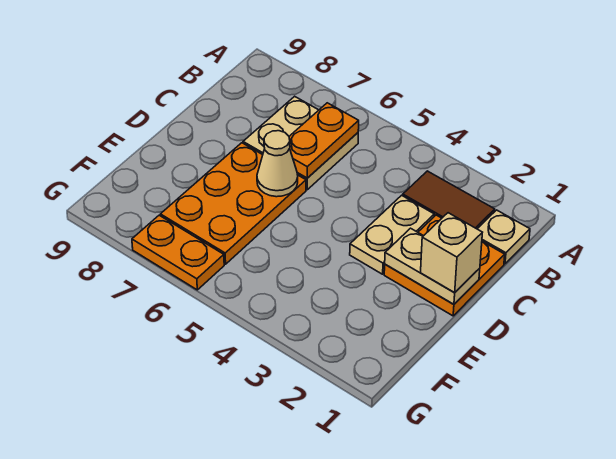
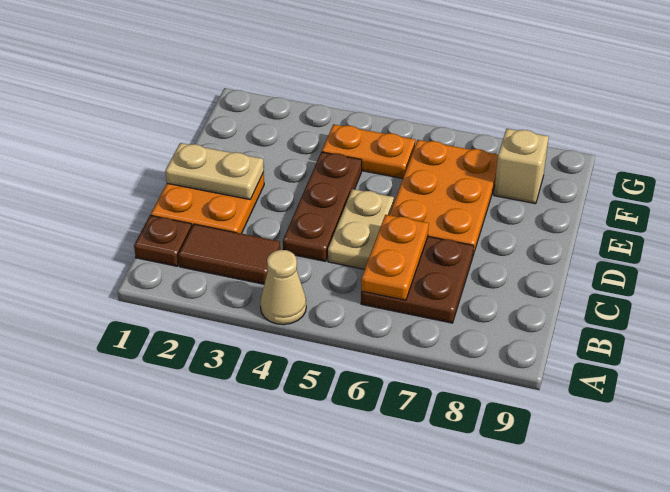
tan 1x1 plate [478,210,530,264] -> brown 1x1 plate [134,215,192,266]
tan 2x2 plate [243,96,358,190] -> brown 2x2 plate [361,237,474,323]
tan 1x2 plate [350,195,434,274] -> tan 1x2 plate moved to [328,189,394,269]
none -> brown 1x3 plate [283,152,362,261]
tan 1x1 brick [421,213,482,292] -> tan 1x1 brick moved to [494,129,549,204]
tan 1x1 cone [257,131,298,197] -> tan 1x1 cone moved to [260,250,306,325]
orange 1x2 plate [132,215,224,290] -> orange 1x2 plate moved to [322,124,415,179]

